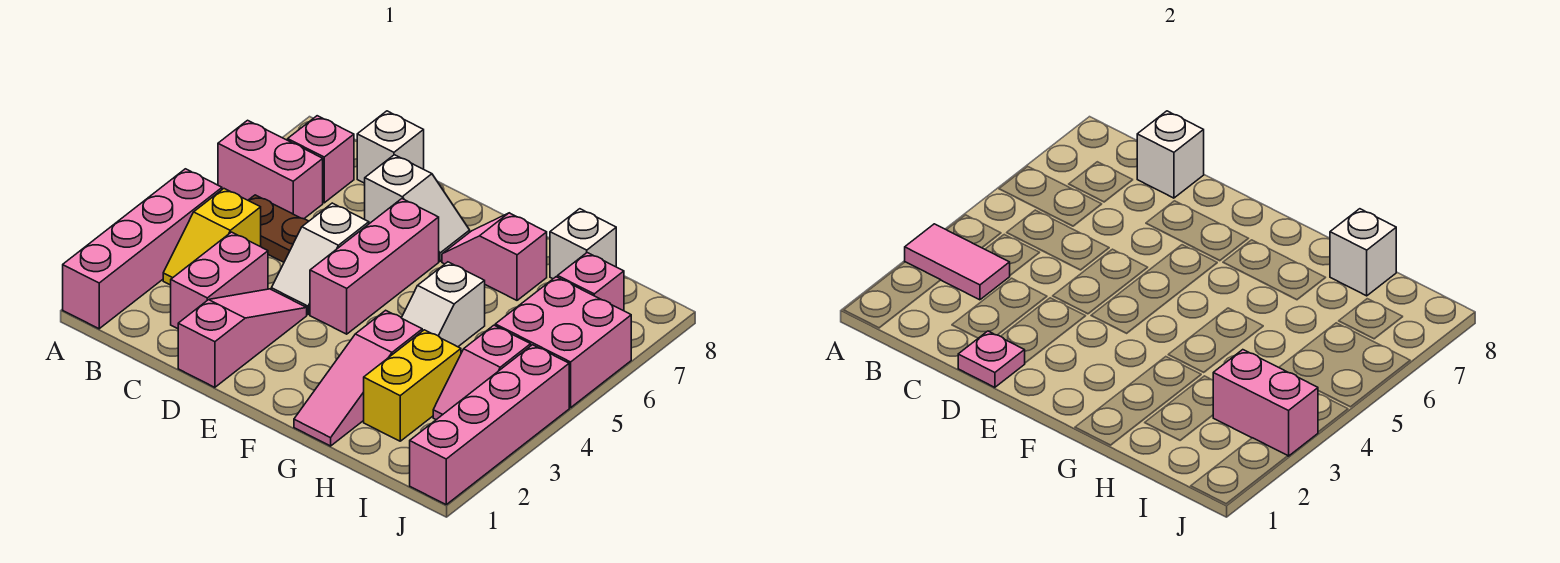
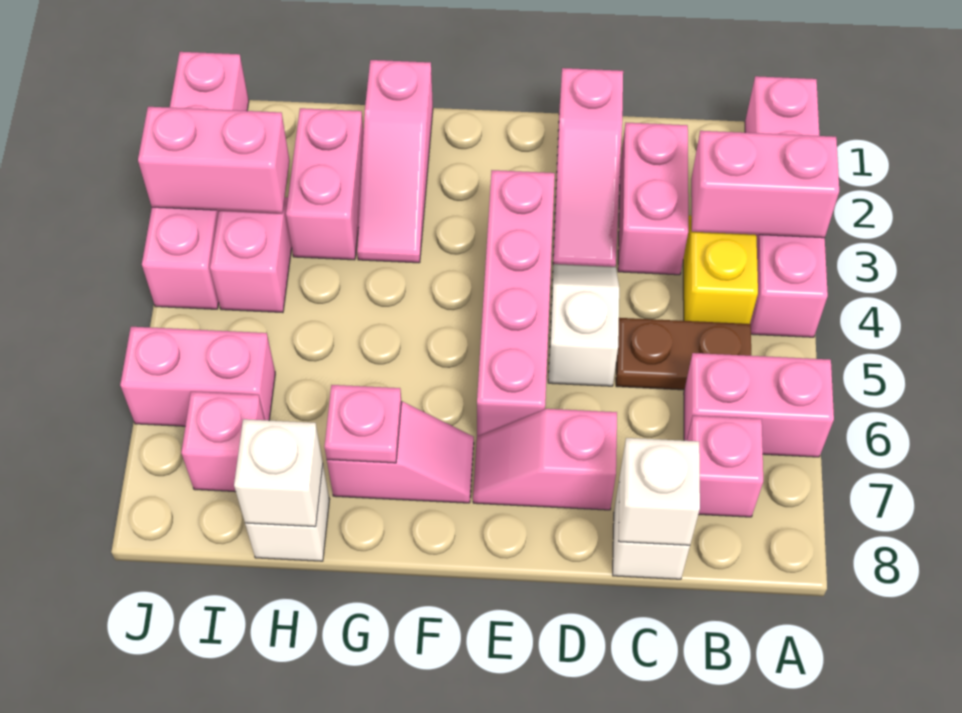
pink 1x2 tile [905,224,1010,300] -> pink 1x2 brick [691,131,839,238]
pink 1x1 plate [958,331,1025,387] -> pink 1x1 plate moved to [324,385,402,463]
white 1x2 slope [365,155,470,261] -> pink 1x2 slope [473,409,617,510]
pink 1x3 brick [310,199,439,334] -> pink 1x4 brick [477,170,555,436]
pink 1x3 slope [294,310,422,446] -> pink 1x3 slope turned to [357,60,433,263]
white 1x2 slope [402,262,485,347] -> none
yellow 1x2 brick [364,330,461,441] -> pink 1x2 brick [286,108,364,260]
pink 2x2 brick [495,277,631,408] -> pink 1x2 brick [120,327,275,426]

